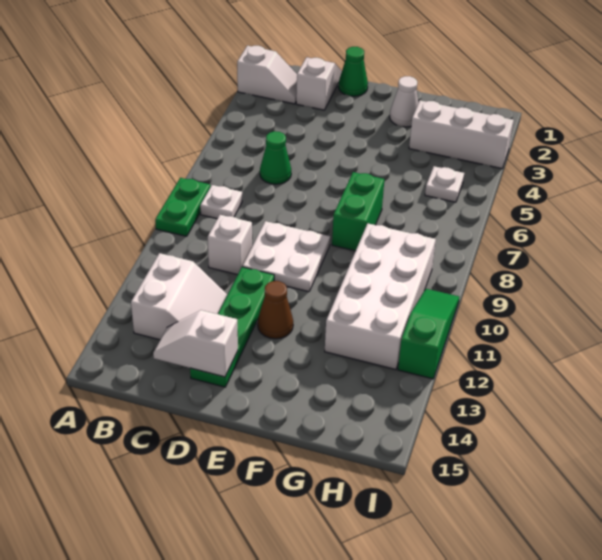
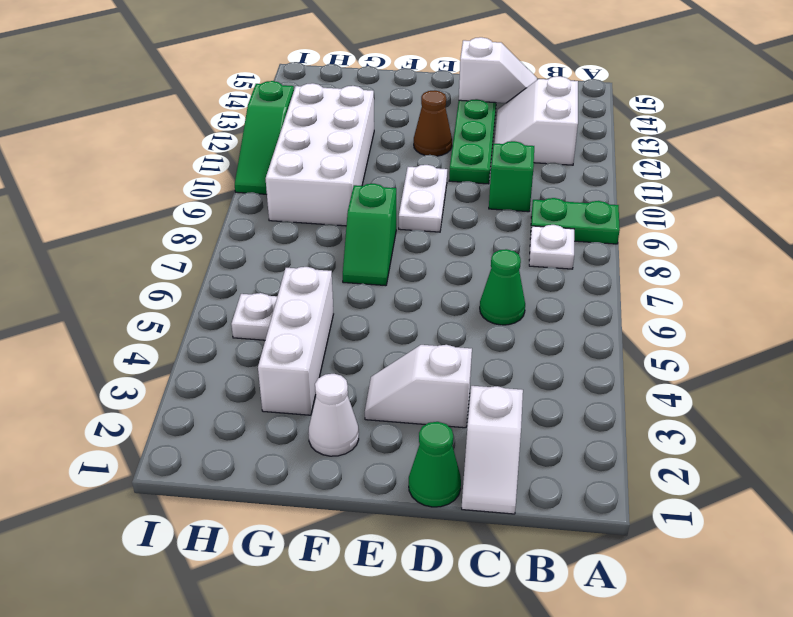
white 1x2 slope [237,46,297,104] -> white 1x2 slope moved to [365,345,472,428]
green 1x2 plate [155,178,210,236] -> green 1x2 plate turned to [531,198,620,244]
white 1x1 brick [208,215,252,275] -> green 1x1 brick [489,141,534,212]
white 2x2 plate [242,221,330,292] -> white 1x2 plate [399,165,447,232]
green 1x2 brick [332,172,384,251] -> green 1x2 slope [343,184,396,286]
white 1x3 brick [409,100,514,169] -> white 1x3 brick turned to [258,267,333,415]

